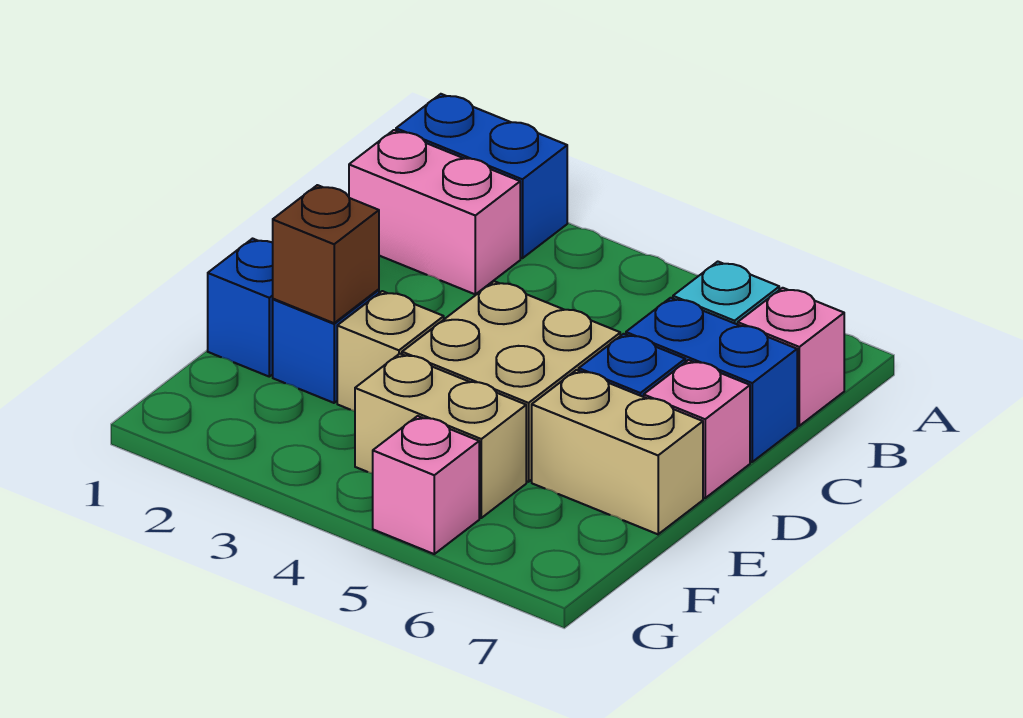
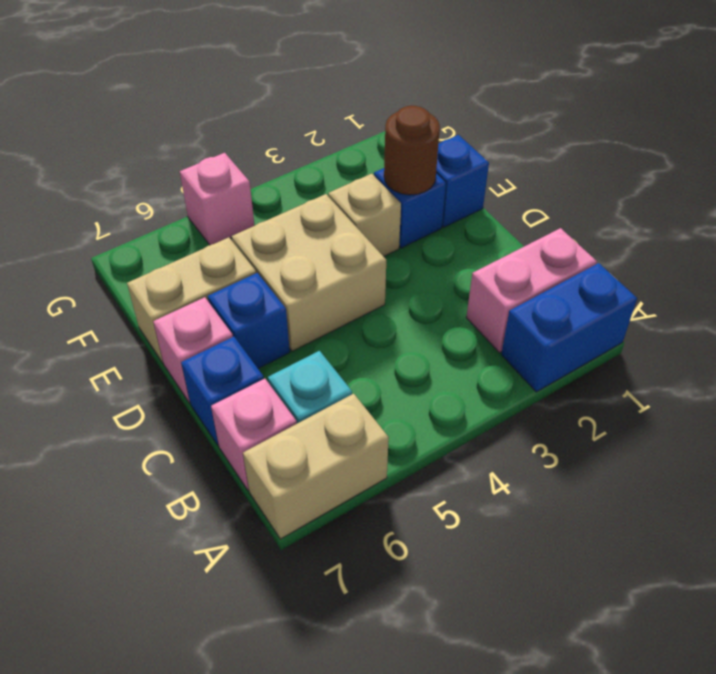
blue 1x2 brick [626,298,797,462] -> blue 1x1 brick [181,337,264,445]
brown 1x1 brick [273,185,379,323] -> brown 1x1 round brick [384,106,440,195]
tan 1x2 brick [355,354,526,518] -> tan 1x2 brick moved to [243,394,389,539]

